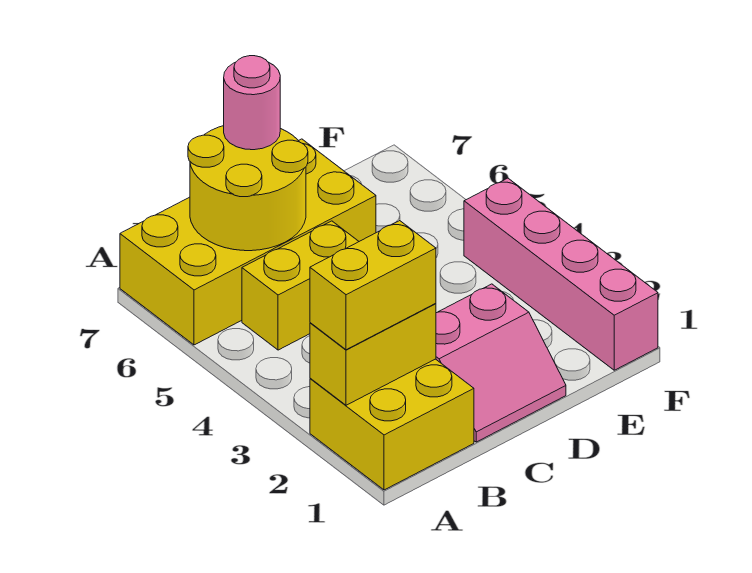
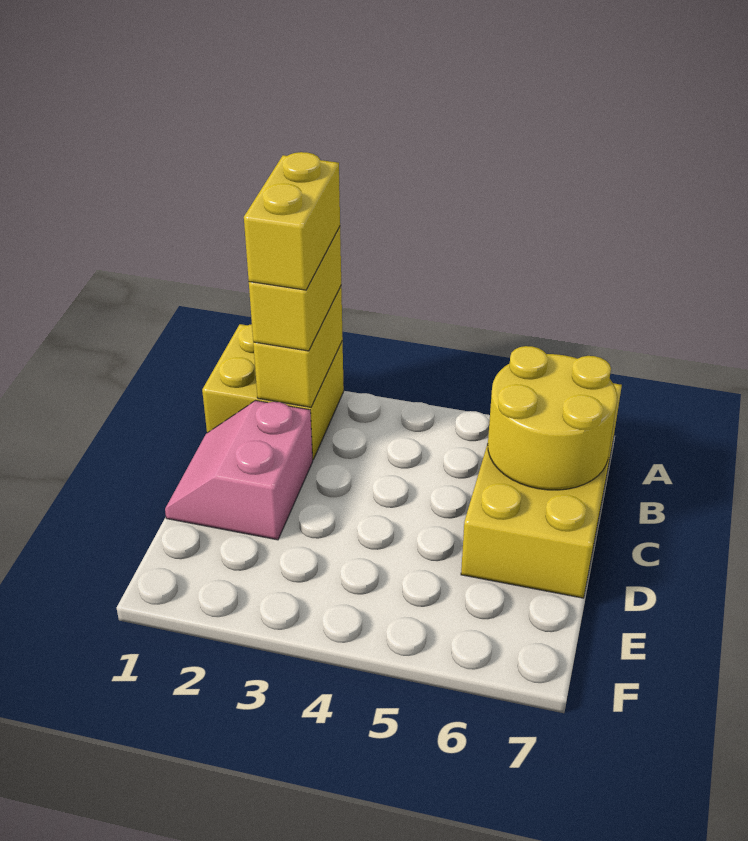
yellow 1x2 brick [242,221,359,350] -> yellow 1x2 brick moved to [244,152,340,290]
pink 1x1 round brick [224,56,280,150] -> none
pink 1x4 brick [464,178,658,370] -> none

